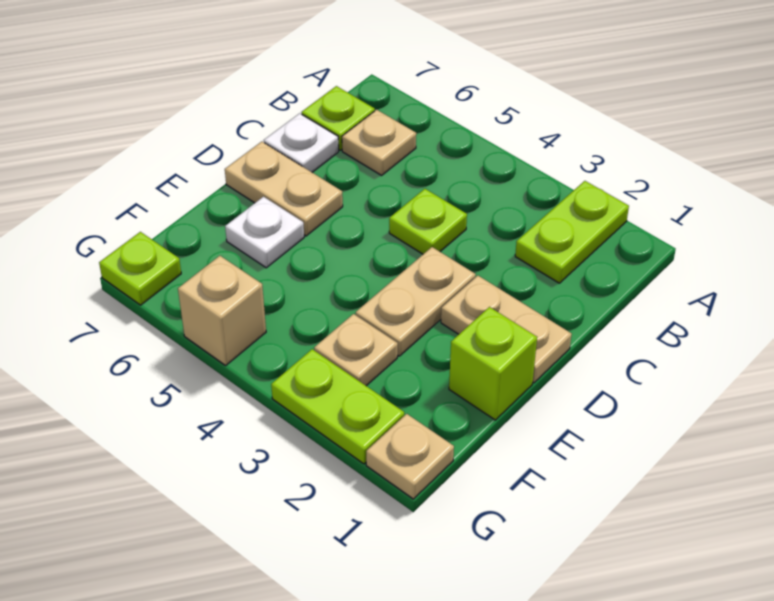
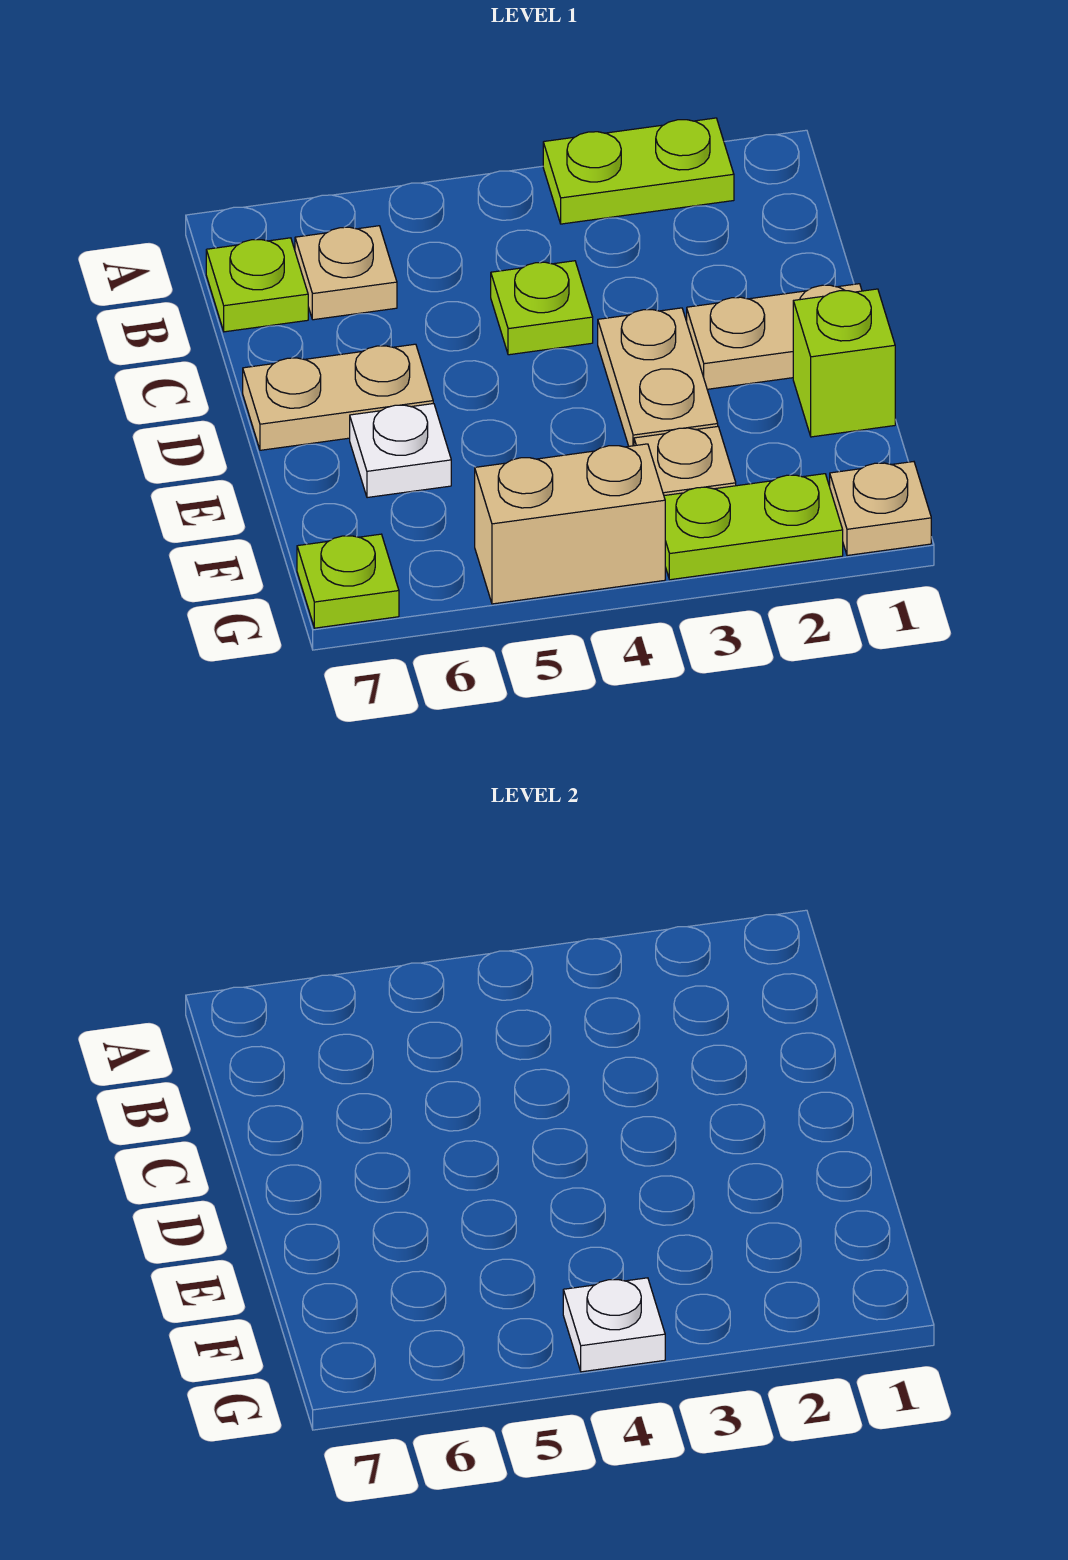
lime 1x2 plate [515,181,629,283] -> lime 1x2 plate turned to [543,118,734,224]
white 1x1 plate [264,113,339,172] -> white 1x1 plate moved to [563,1278,665,1372]
tan 1x1 brick [178,256,266,365] -> tan 1x2 brick [475,444,665,604]

